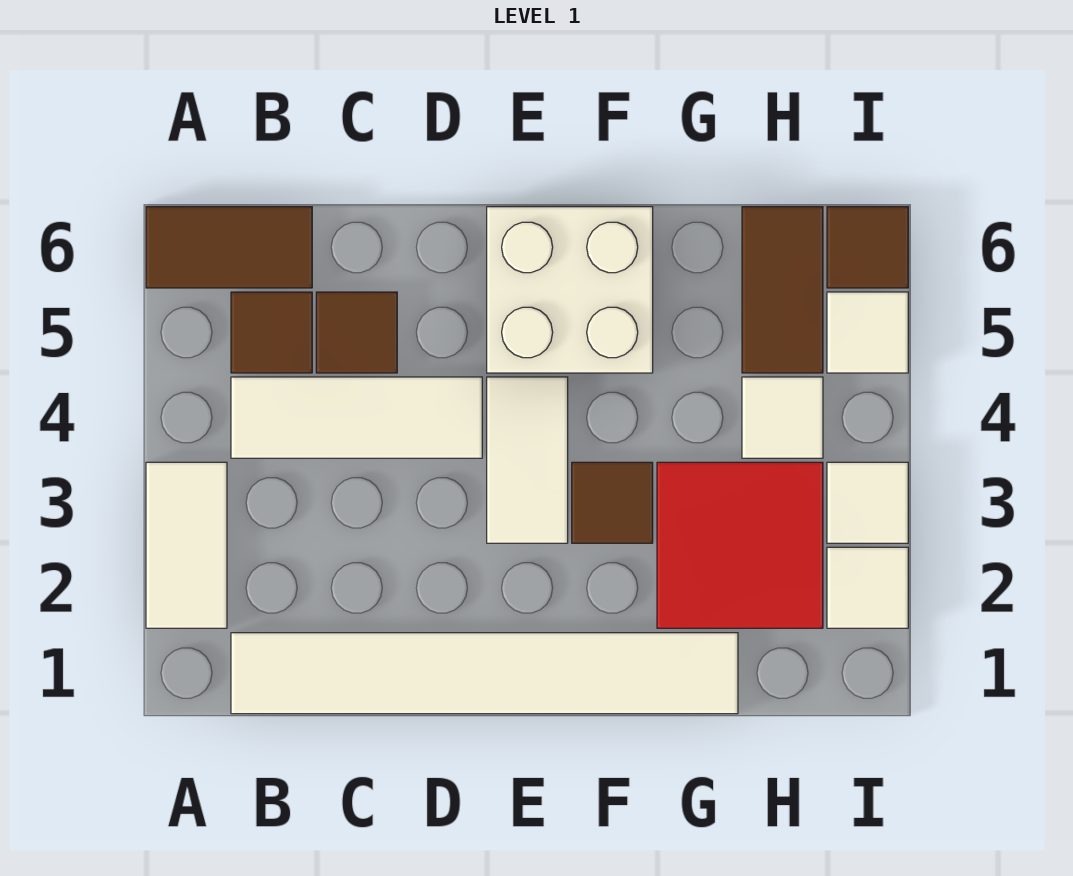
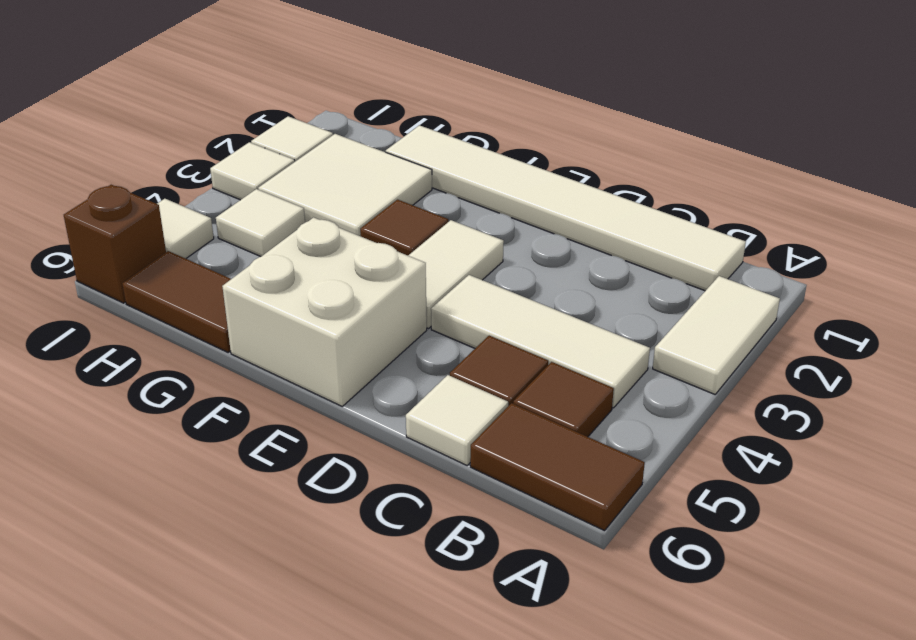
none -> white 1x1 tile [406,375,508,465]
red 2x2 tile [657,462,823,628] -> white 2x2 tile [258,134,432,236]
brown 1x2 tile [742,207,823,373] -> brown 1x2 tile turned to [122,251,231,352]
brown 1x1 tile [827,207,908,288] -> brown 1x1 brick [64,185,166,303]

